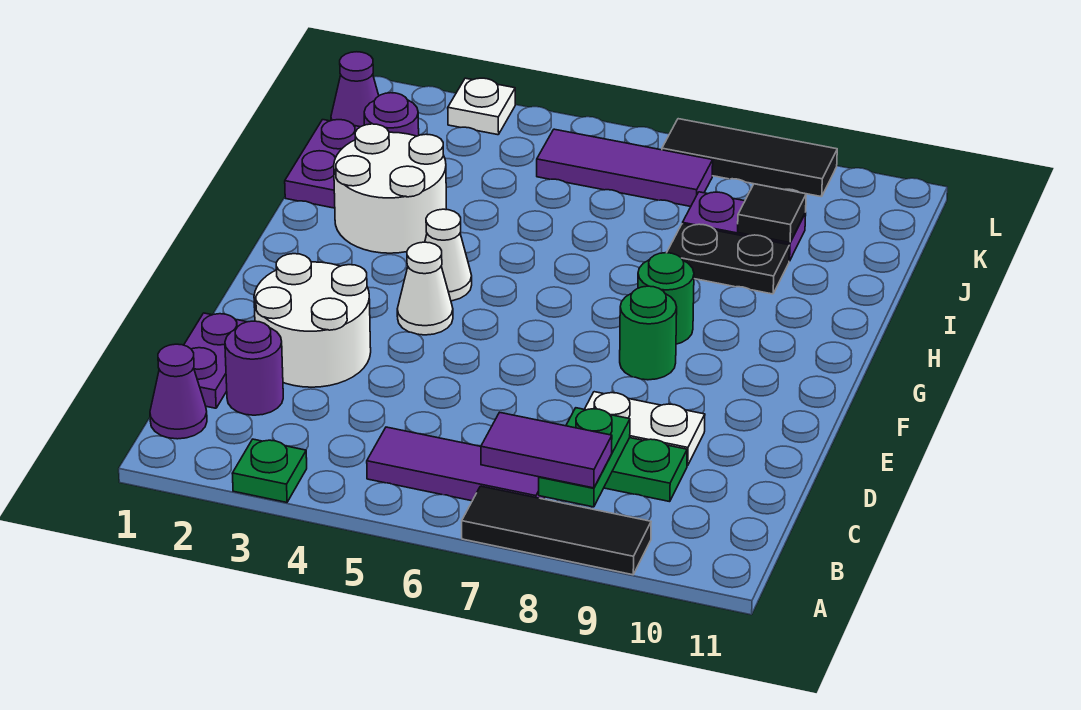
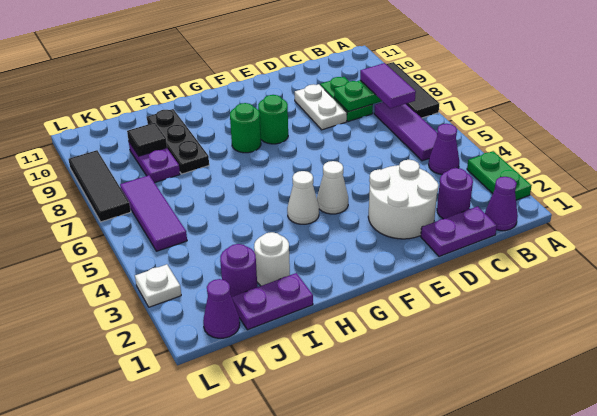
green 1x1 plate [232,439,307,502] -> green 1x2 plate [467,151,532,200]
none -> purple 1x1 cone [429,124,459,174]
white 2x2 round brick [334,124,446,253] -> white 1x1 round brick [254,232,290,286]
black 1x2 plate [667,224,789,294] -> black 1x3 plate [147,109,209,174]

